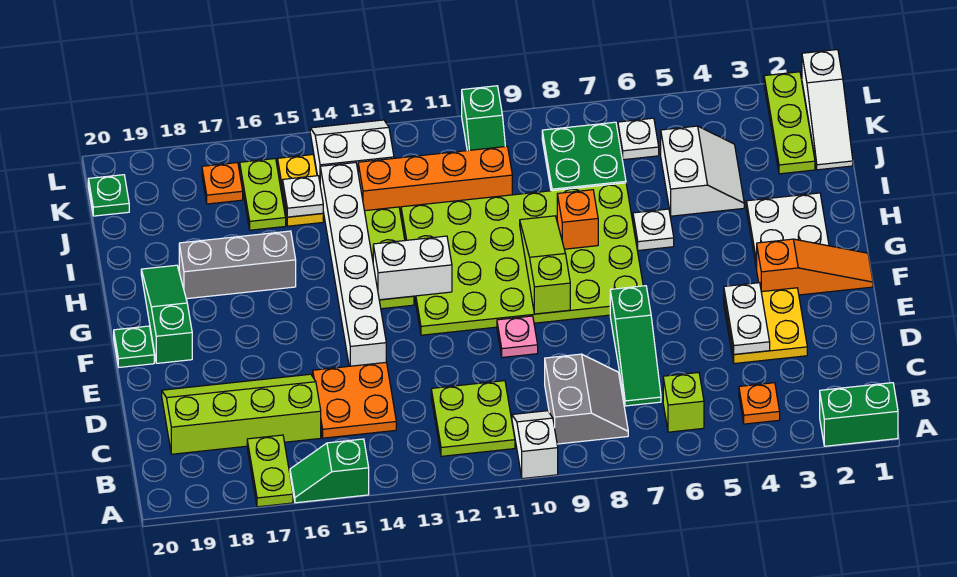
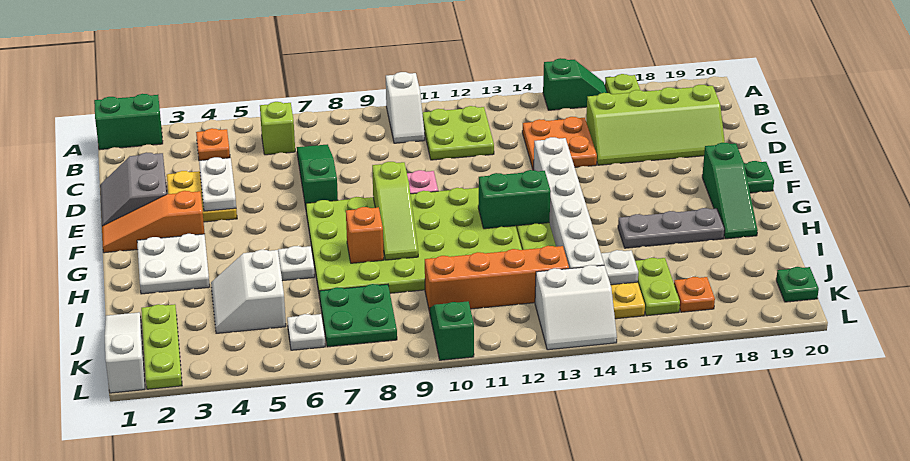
grey 2x2 slope [545,354,628,444] -> grey 2x2 slope moved to [100,152,167,226]
white 1x2 brick [373,236,452,300] -> green 1x2 brick [478,170,551,229]
grey 1x3 brick [179,231,296,299] -> grey 1x3 plate [618,208,725,248]

